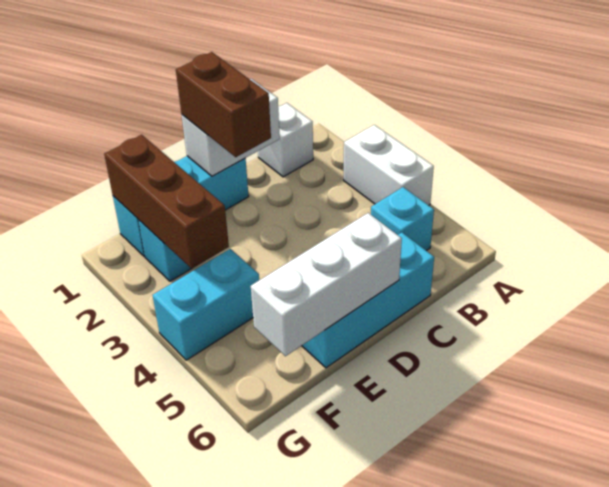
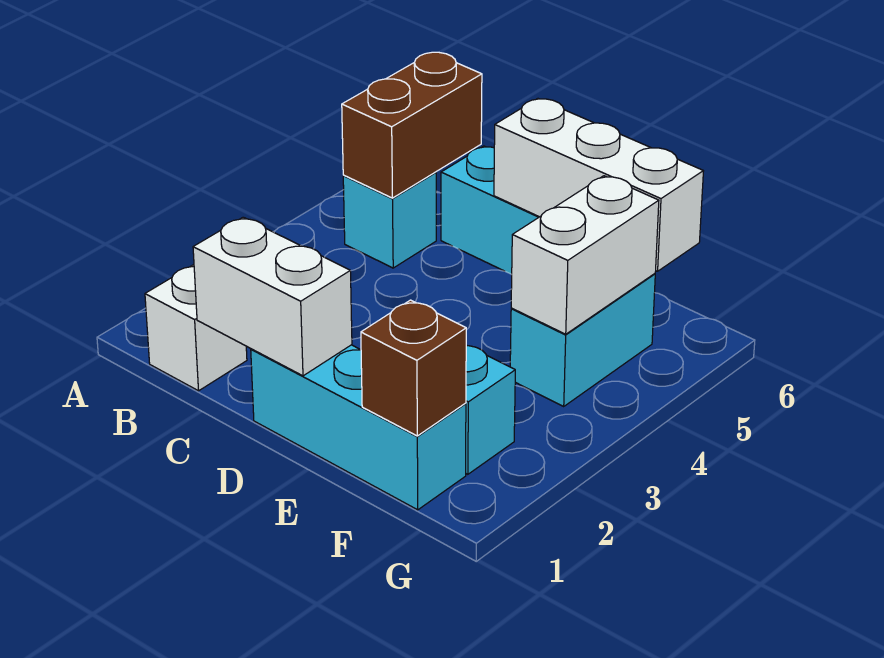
white 1x2 brick [344,125,434,205] -> white 1x2 brick moved to [511,176,659,334]
brown 1x2 brick [176,52,271,157] -> brown 1x2 brick moved to [342,52,482,198]
brown 1x3 brick [104,135,229,269] -> brown 1x1 brick [361,300,467,436]
cyan 1x2 brick [153,249,259,360] -> cyan 1x2 brick turned to [510,274,655,406]

